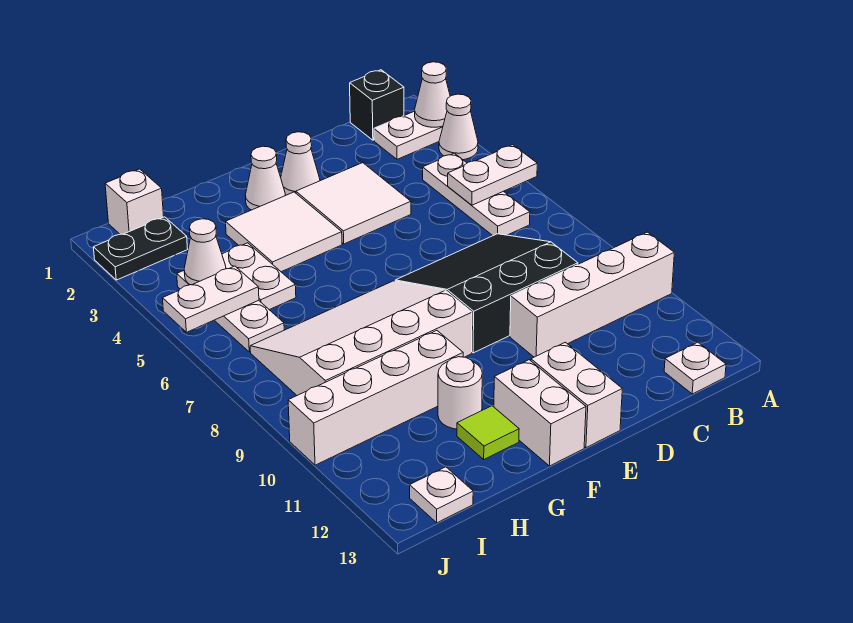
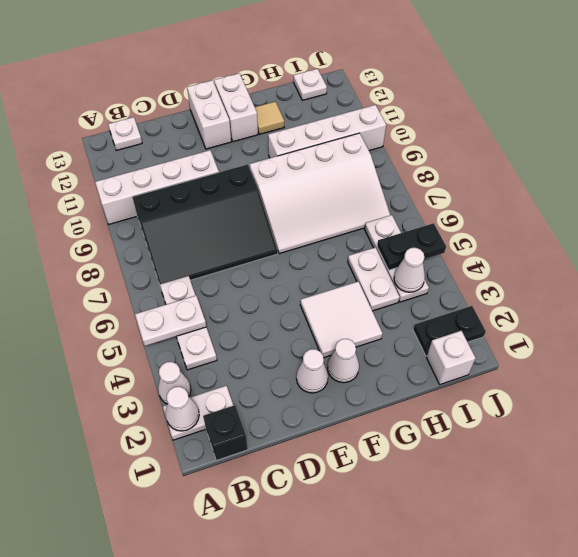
black 3x3 slope [395,234,578,353] -> black 3x4 slope [132,164,278,284]
white 2x2 tile [296,163,411,244] -> none
white 1x1 round brick [438,357,482,429] -> none
lime 1x1 tile [457,406,519,459] -> tan 1x1 tile [255,102,284,134]
white 1x2 plate [163,266,259,332] -> black 1x2 plate [377,223,446,270]

